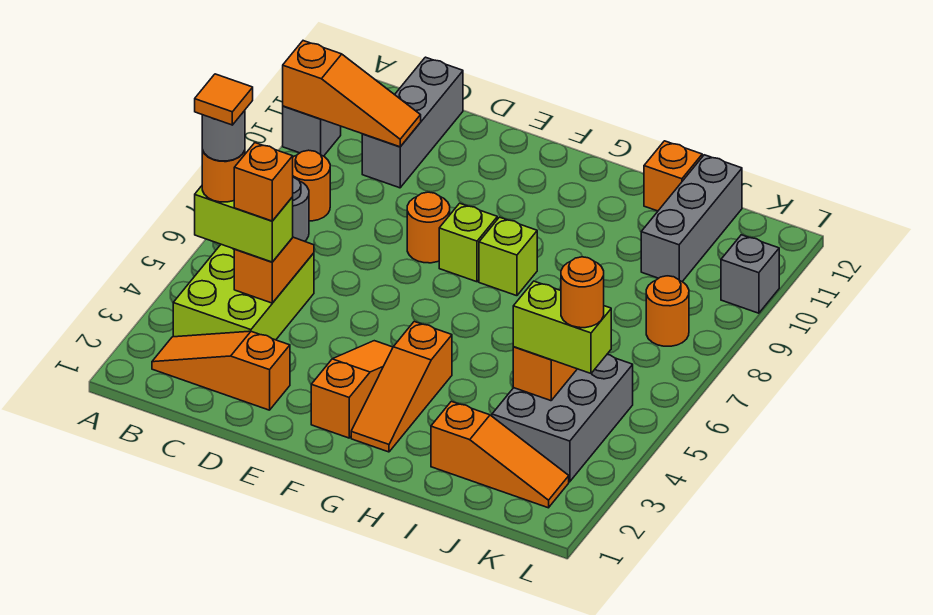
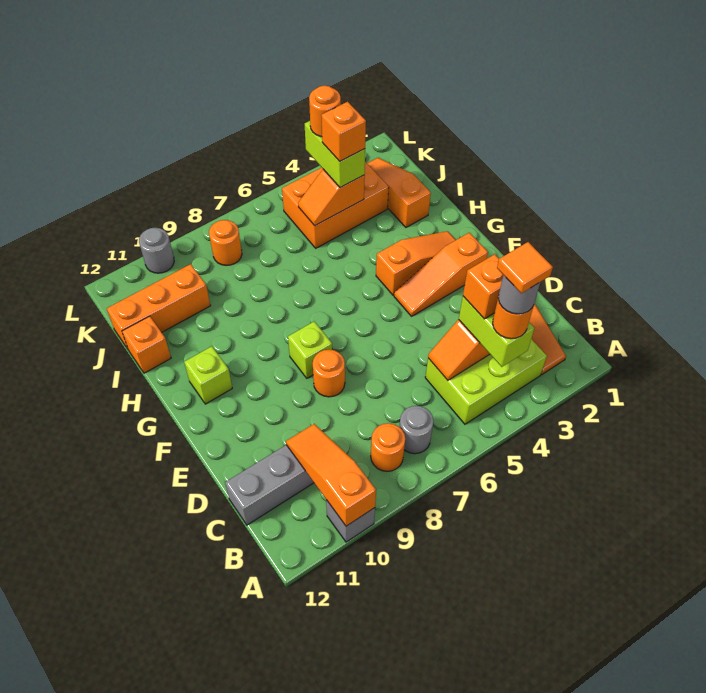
lime 1x1 brick [479,217,537,296] -> lime 1x1 brick moved to [184,346,232,404]
grey 2x3 brick [492,355,633,482] -> orange 2x3 brick [282,162,389,248]
none -> orange 1x1 brick [321,102,366,161]
grey 1x3 brick [641,155,742,282] -> orange 1x3 brick [107,264,211,349]
grey 1x1 brick [721,235,779,313] -> grey 1x1 round brick [139,228,174,273]

